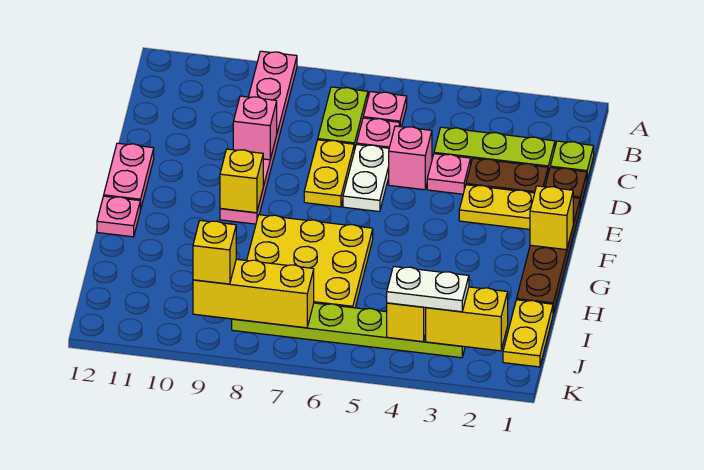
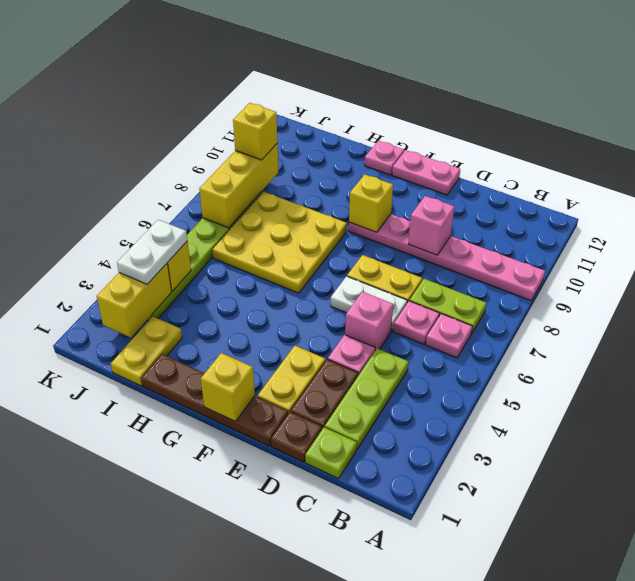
yellow 1x2 plate [503,300,553,367] -> yellow 1x2 plate turned to [111,316,182,386]

